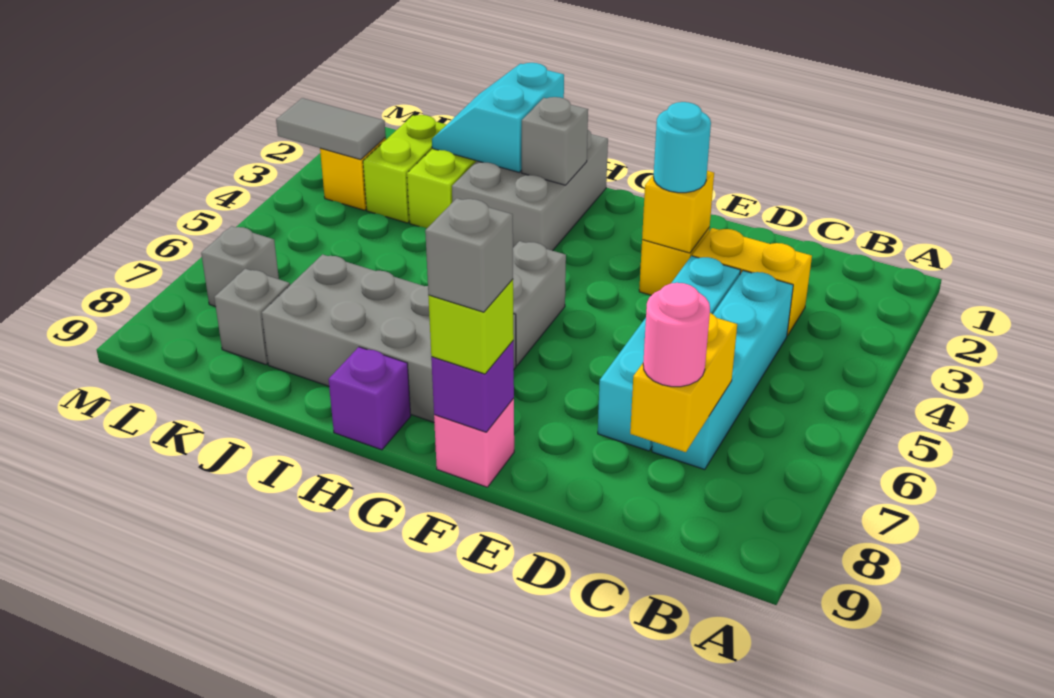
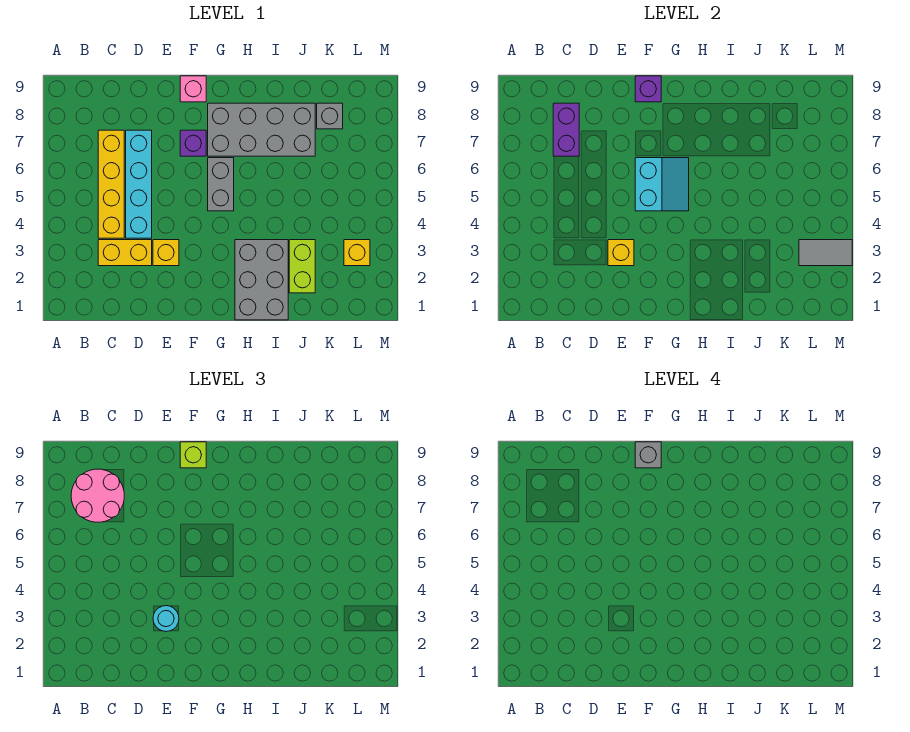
cyan 1x4 brick [652,271,793,469] -> yellow 1x4 brick [98,130,124,238]
yellow 1x2 brick [630,313,737,452] -> purple 1x2 brick [553,103,579,156]
pink 1x1 round brick [643,283,710,387] -> pink 2x2 round brick [71,469,124,522]
grey 1x1 brick [522,97,588,185] -> none
purple 1x1 brick [329,347,411,450] -> purple 1x1 brick moved to [180,130,206,156]
cyan 2x2 slope [432,63,564,172] -> cyan 2x2 slope moved to [635,158,689,211]
lime 1x2 brick [363,115,447,223] -> none
grey 1x1 brick [201,226,279,307] -> none

